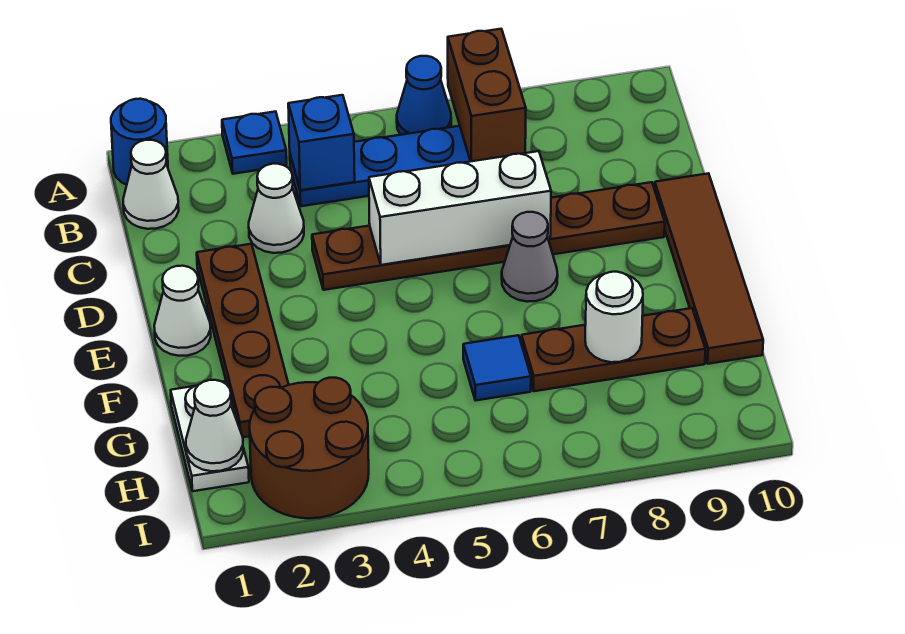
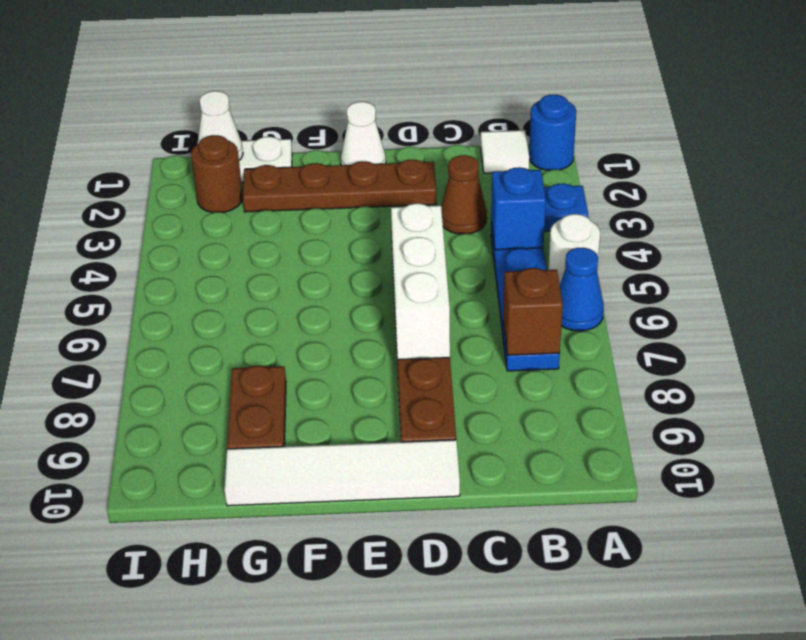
brown 1x2 brick [448,29,526,161] -> brown 1x1 brick [503,268,563,355]
white 1x1 cone [123,140,179,229] -> white 1x1 tile [481,130,529,173]
white 1x1 cone [249,164,304,253] -> brown 1x1 cone [441,155,487,234]
brown 1x4 tile [655,173,763,364] -> white 1x4 tile [225,440,460,506]
grey 1x1 cone [502,212,558,302] -> none
blue 1x1 tile [463,335,531,401] -> none
brown 1x3 plate [521,308,705,391] -> brown 1x2 plate [227,366,286,449]
white 1x1 round brick [585,272,643,362] -> white 1x1 round brick moved to [548,214,600,285]
brown 2x2 round brick [249,378,369,518] -> brown 1x1 round brick [191,135,243,213]

